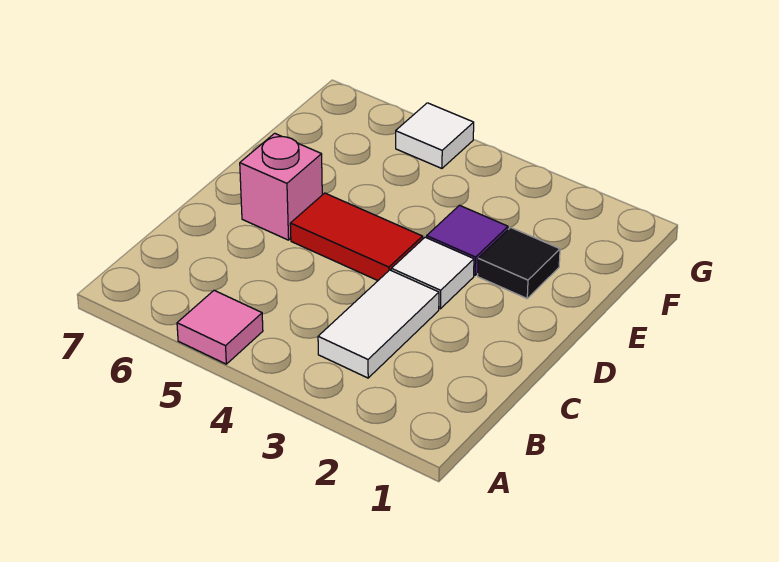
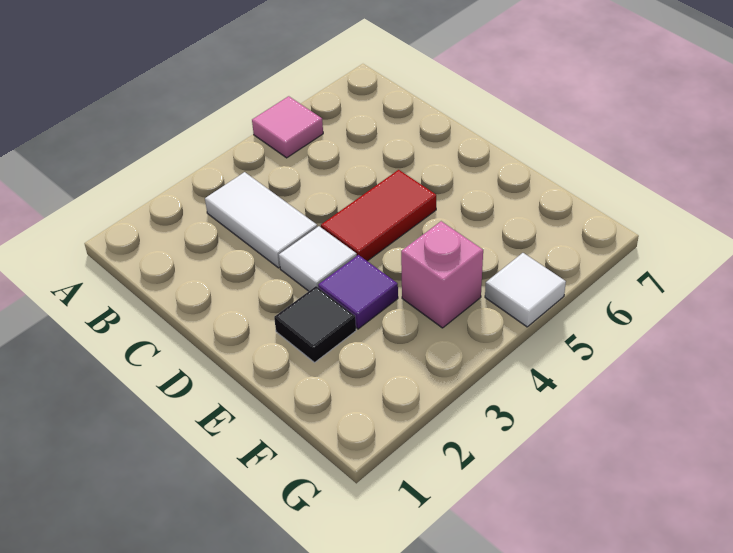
pink 1x1 brick [240,133,322,240] -> pink 1x1 brick moved to [401,221,483,328]

